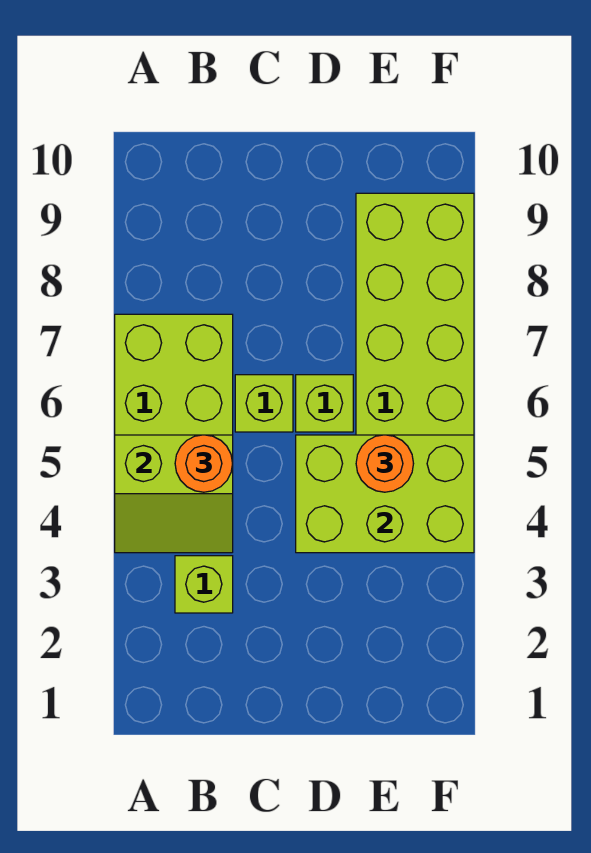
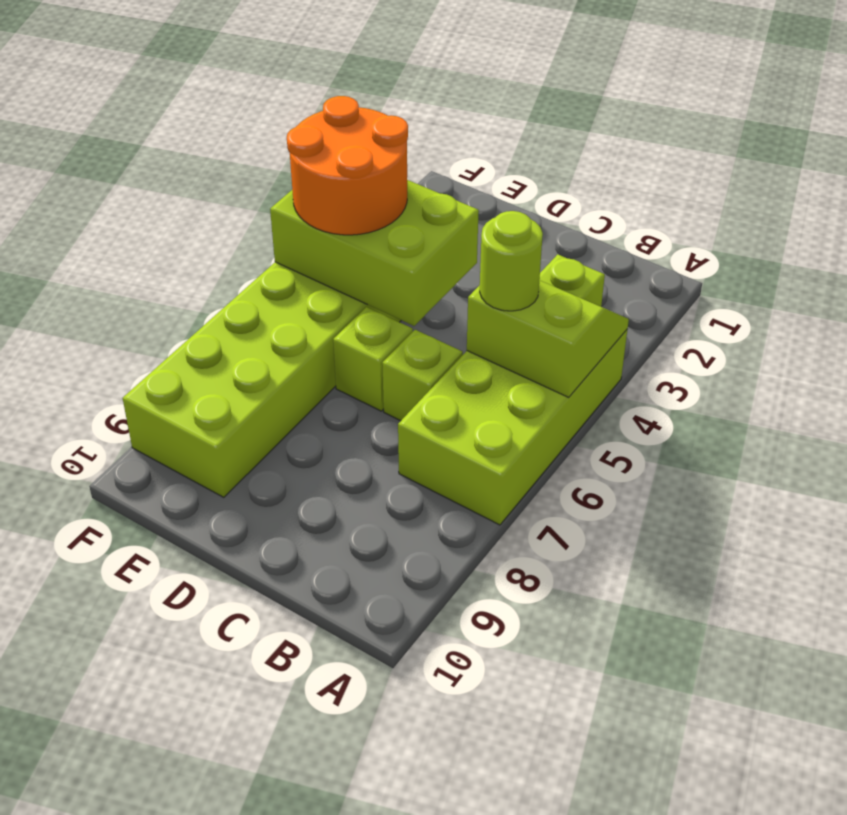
orange 1x1 round brick [175,435,233,492] -> lime 1x1 round brick [480,211,543,311]
orange 1x1 round brick [356,435,414,492] -> orange 2x2 round brick [287,96,408,235]

